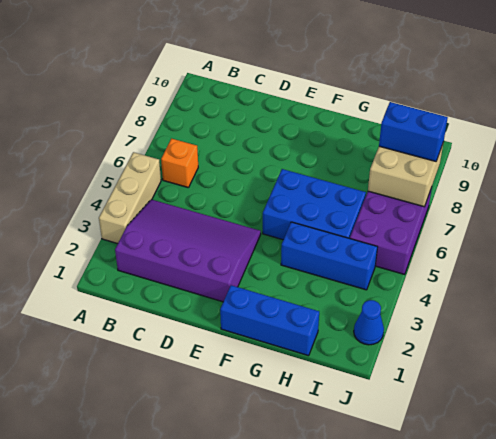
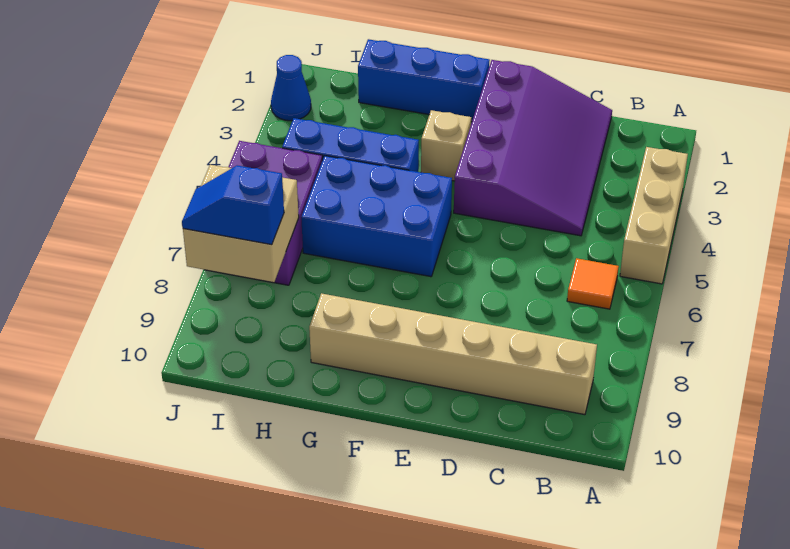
purple 3x4 slope [115,199,261,302] -> purple 3x4 slope turned to [454,60,612,236]
orange 1x1 brick [161,138,198,188] -> orange 1x1 tile [567,258,619,309]
none -> tan 1x6 brick [309,293,597,415]
none -> tan 1x1 brick [421,110,471,181]
blue 1x2 brick [379,102,448,161] -> blue 1x2 slope [182,165,284,245]

